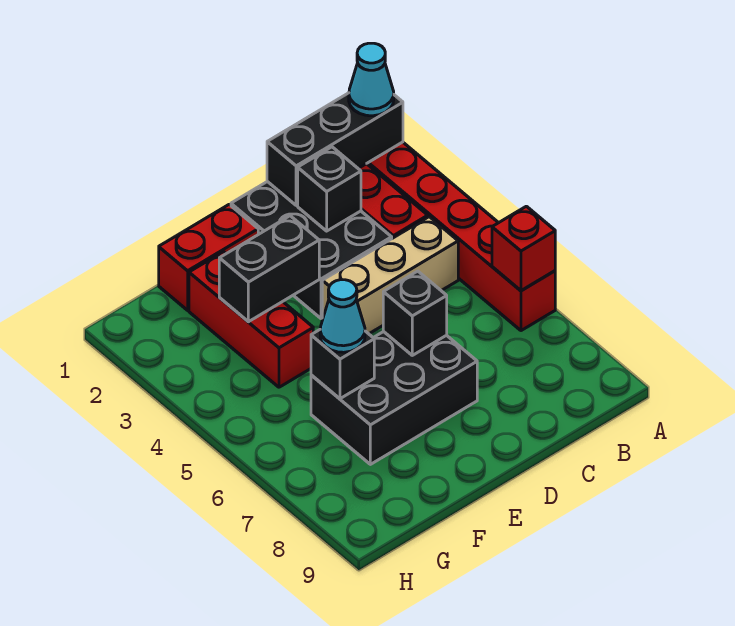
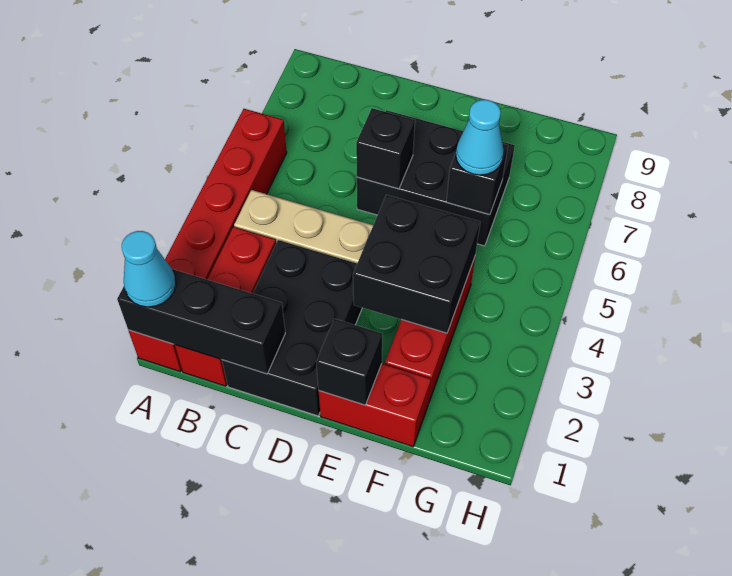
red 1x1 brick [492,206,555,291] -> none
black 1x1 brick [298,147,361,231] -> black 1x1 brick moved to [316,319,383,405]
black 1x2 brick [219,216,319,322] -> black 2x2 brick [353,195,480,333]

